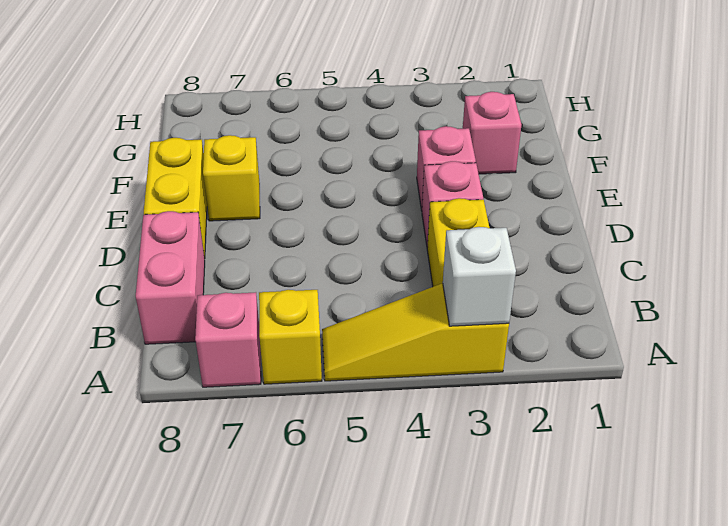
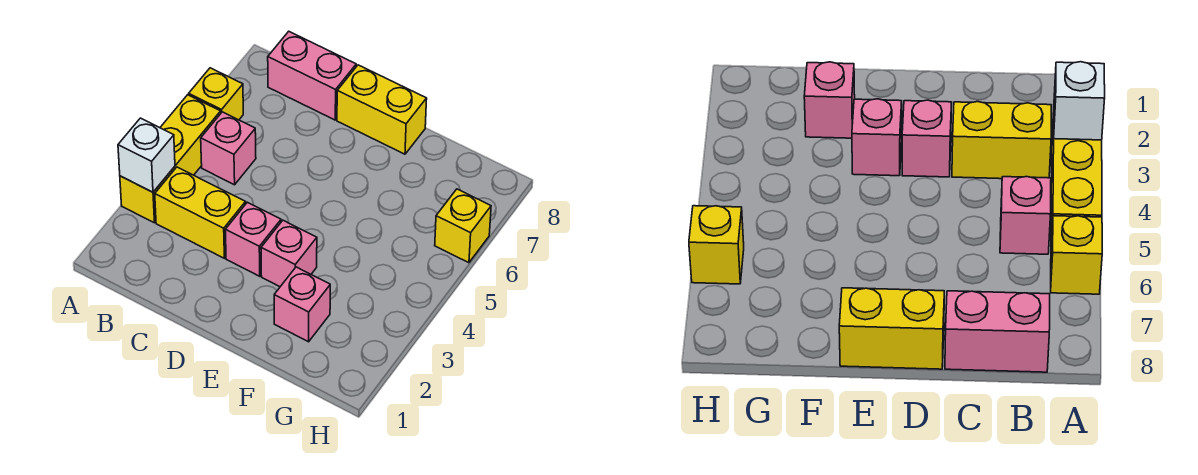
yellow 1x3 slope [322,283,509,381] -> yellow 1x3 brick [120,95,221,223]
pink 1x1 brick [195,292,261,387] -> pink 1x1 brick moved to [201,112,256,185]
yellow 1x1 brick [203,135,260,221] -> yellow 1x1 brick moved to [435,189,491,263]

